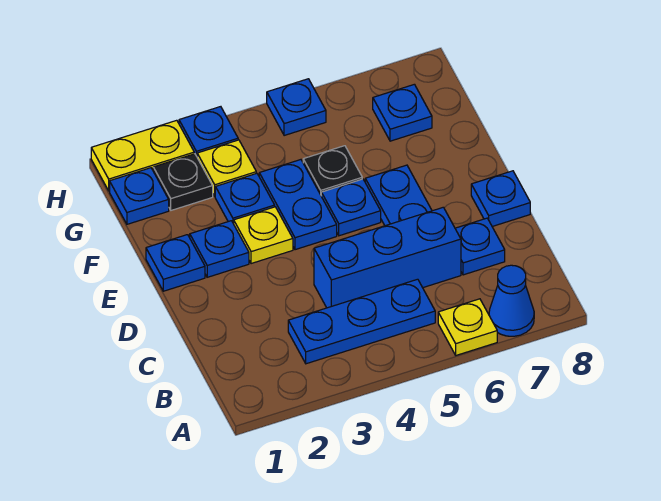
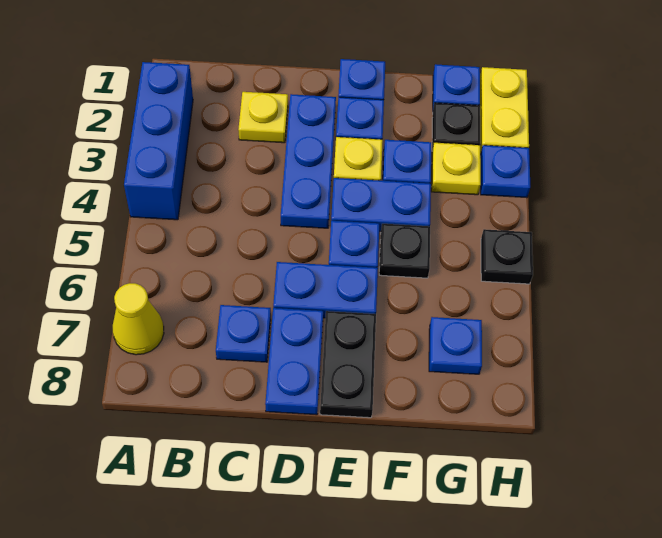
yellow 1x1 plate [438,299,497,355] -> yellow 1x1 plate moved to [238,92,288,143]
blue 1x1 cone [489,265,534,336] -> yellow 1x1 cone [113,283,164,355]
blue 1x3 plate [288,279,435,364] -> blue 1x3 plate moved to [281,94,336,228]
blue 1x3 brick [314,207,461,308] -> blue 1x3 brick moved to [124,62,193,220]
blue 1x1 plate [471,171,530,226] -> blue 1x2 plate [265,308,323,415]
none -> black 1x2 plate [320,311,376,418]
blue 1x1 plate [267,79,326,136] -> black 1x1 plate [481,229,533,284]

